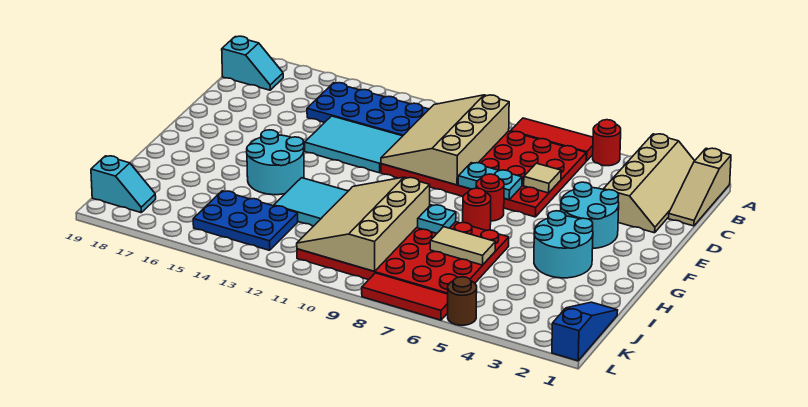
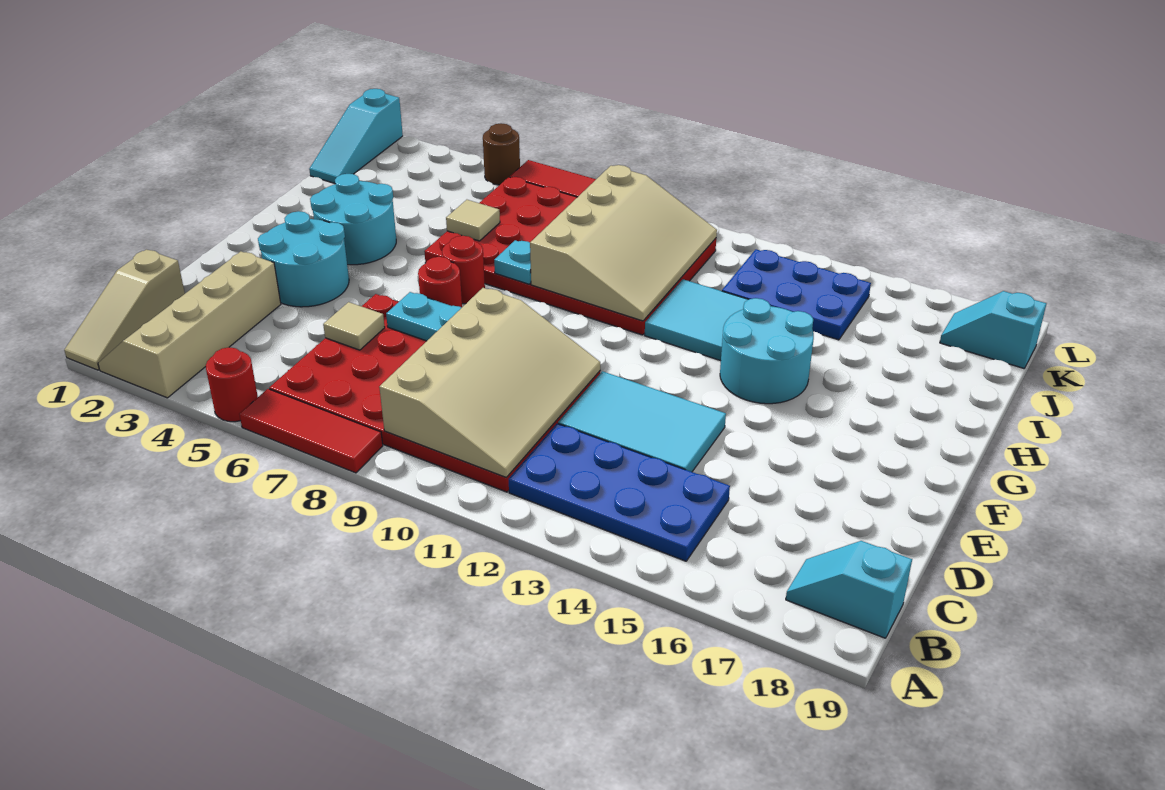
tan 1x3 slope [668,148,731,226] -> tan 1x3 slope turned to [64,250,185,370]
tan 1x2 tile [430,227,495,265] -> tan 1x1 tile [446,200,500,241]
blue 1x3 slope [552,302,618,361] -> cyan 1x3 slope [309,89,403,183]

